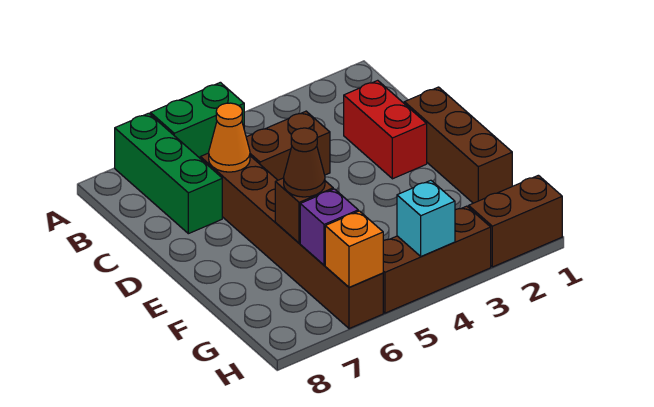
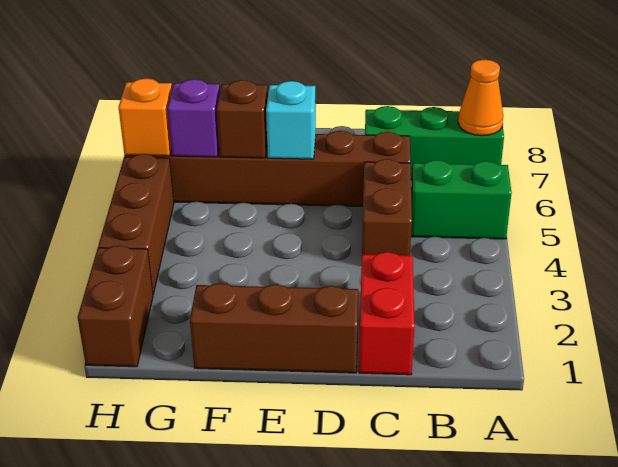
green 1x2 brick [150,82,244,158] -> green 1x2 brick turned to [411,160,512,239]
red 1x2 brick [344,80,427,179] -> red 1x2 brick turned to [359,252,415,375]
orange 1x1 cone [209,103,250,172] -> orange 1x1 cone moved to [458,60,503,136]
brown 1x1 cone [284,128,325,197] -> none
cyan 1x1 brick [397,180,455,257] -> cyan 1x1 brick moved to [266,81,316,159]

